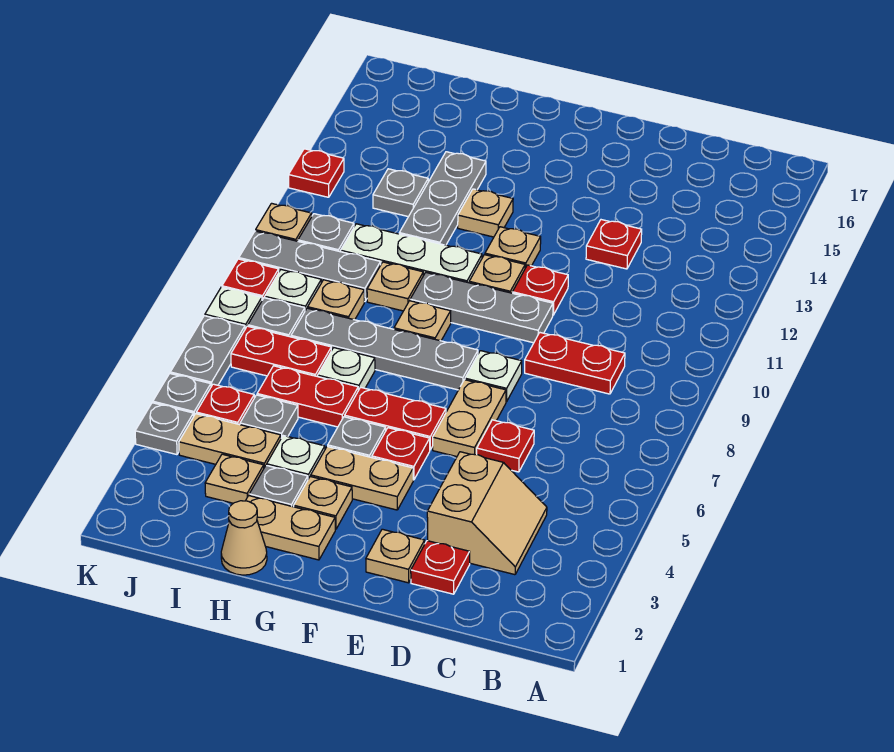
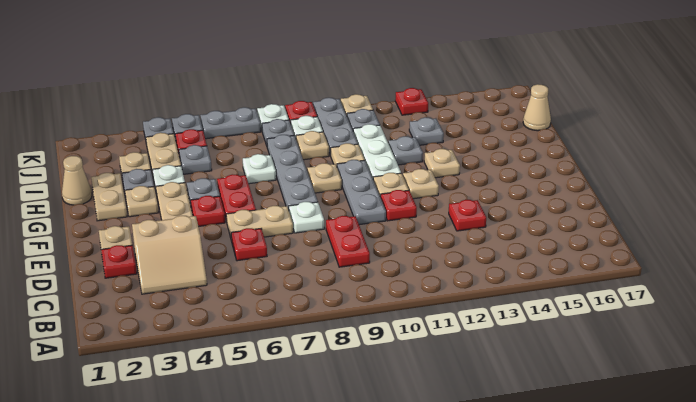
red 1x2 plate [257,366,358,427] -> none
grey 1x3 plate [399,152,486,245] -> grey 1x1 plate [388,136,423,165]
red 1x2 plate [231,326,331,377] -> none
none -> tan 1x1 cone [523,84,551,131]

